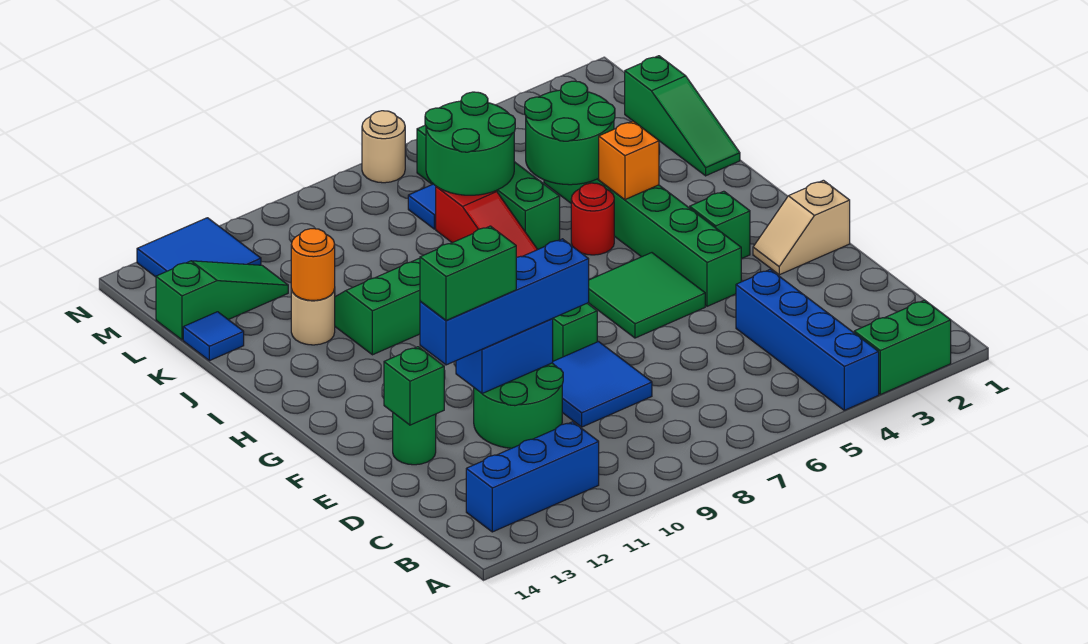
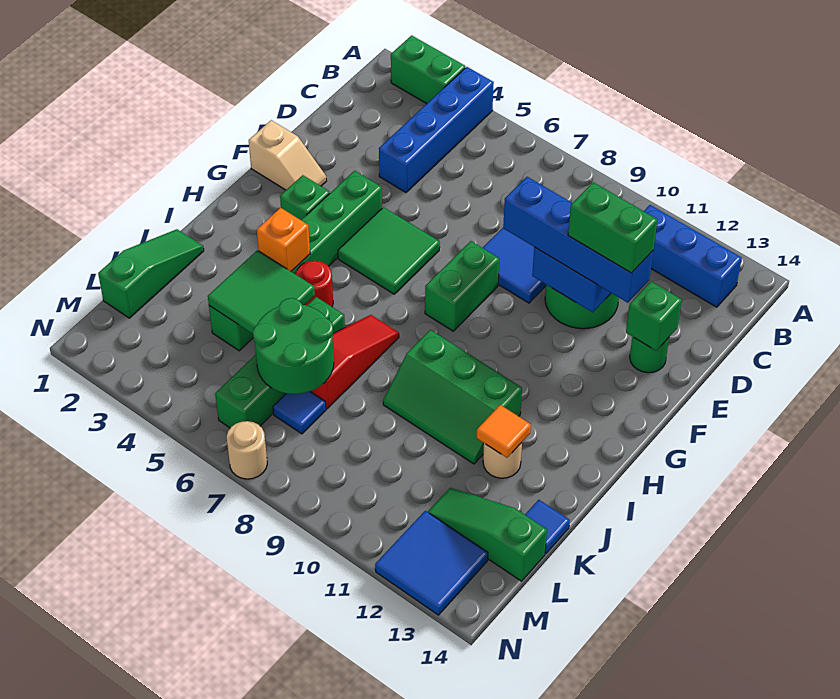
green 2x2 round brick [525,81,615,185] -> green 2x2 tile [208,250,315,334]
orange 1x1 round brick [291,229,335,301] -> orange 1x1 tile [477,405,531,458]

